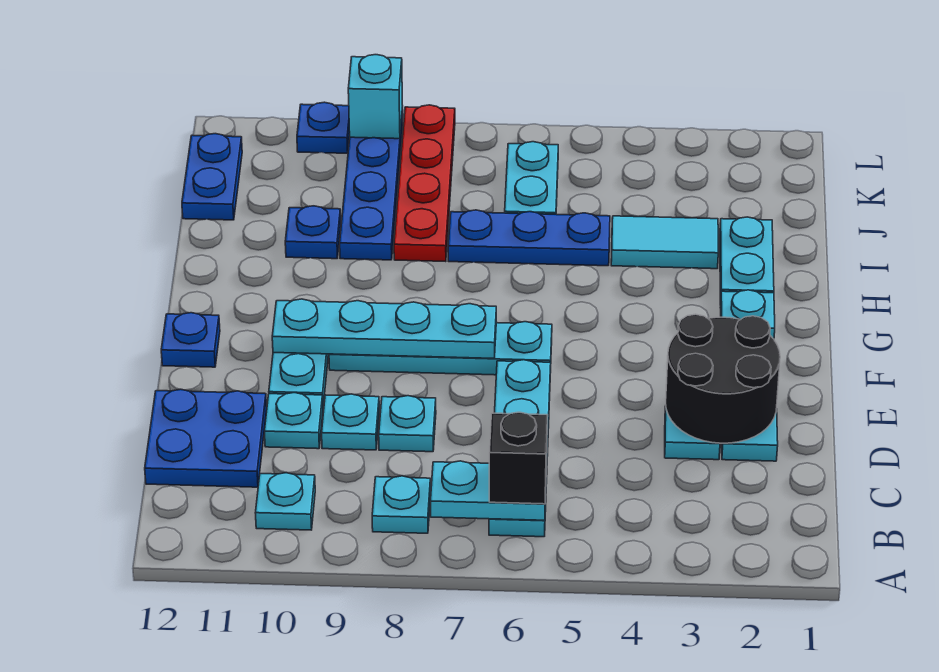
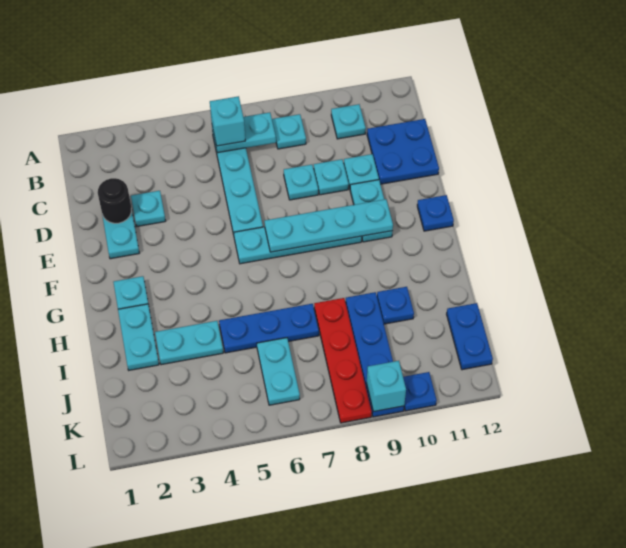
black 1x1 brick [489,412,548,504] -> cyan 1x1 brick [210,96,245,146]
black 2x2 round brick [666,314,780,443] -> black 1x1 round brick [98,178,131,223]
cyan 1x2 tile [611,216,718,269] -> cyan 1x2 plate [155,321,223,365]

